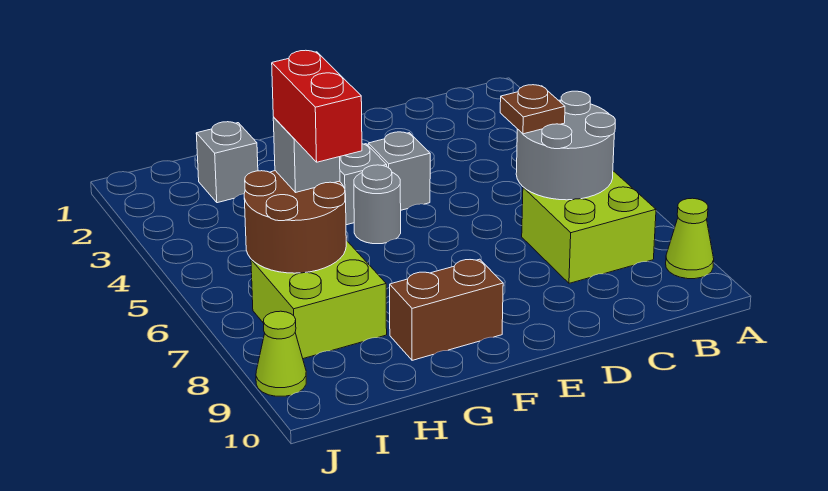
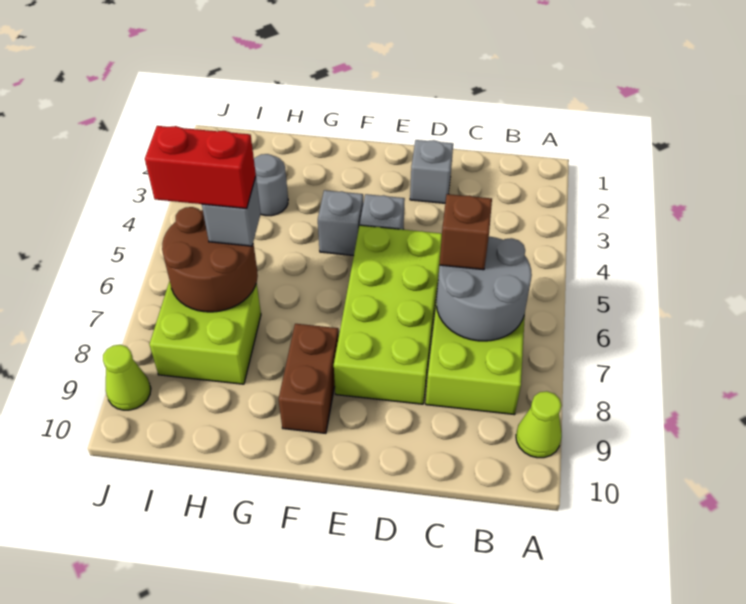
brown 1x1 plate [500,85,565,134] -> brown 1x1 brick [440,194,492,270]
none -> lime 2x4 brick [334,225,442,404]
grey 1x1 round brick [354,165,401,244] -> grey 1x1 round brick moved to [254,154,288,216]
brown 1x2 brick [390,259,503,360] -> brown 1x2 brick turned to [279,324,339,433]
grey 1x1 brick [196,122,258,203] -> grey 1x1 brick moved to [410,140,453,203]
red 1x2 brick [272,50,362,162] -> red 1x2 brick turned to [145,126,256,209]

